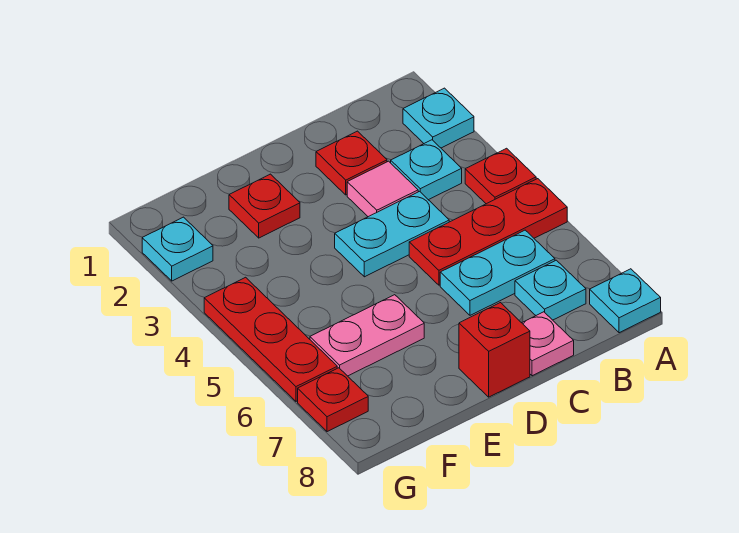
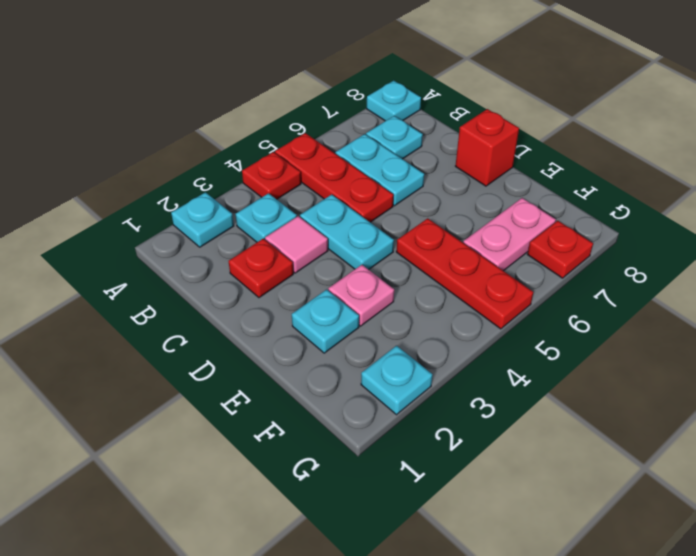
pink 1x1 plate [522,312,574,376] -> pink 1x1 plate moved to [328,265,394,326]
red 1x1 plate [229,174,300,238] -> cyan 1x1 plate [292,289,359,353]
pink 1x2 plate [310,295,424,376] -> pink 1x2 plate turned to [463,198,556,271]
red 1x3 plate [204,277,337,401] -> red 1x3 plate turned to [396,218,533,329]

